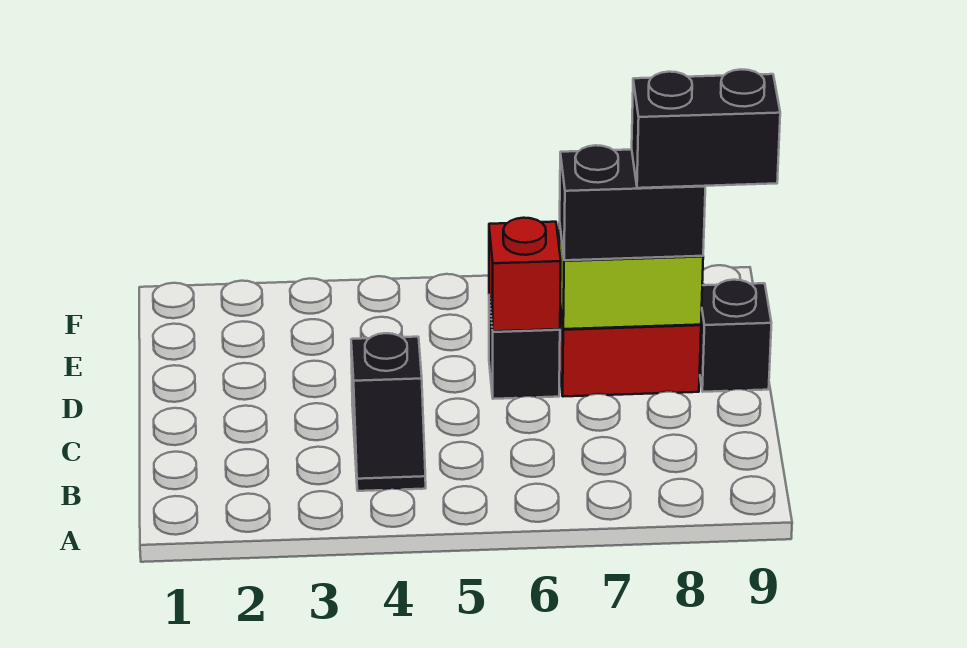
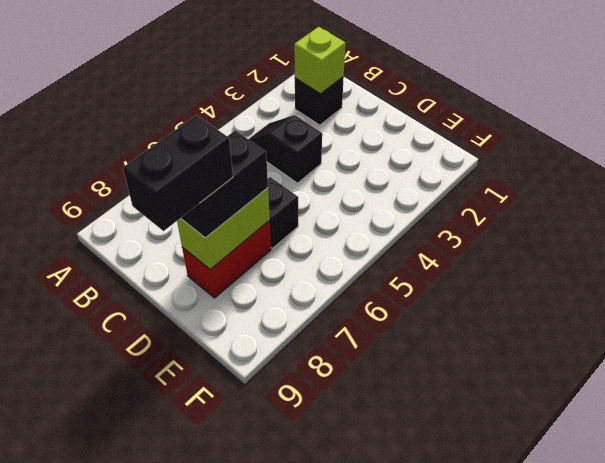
none -> lime 1x1 brick [294,27,345,94]
red 1x1 brick [489,218,561,331] -> none
black 1x1 brick [700,280,771,392] -> black 1x1 brick moved to [295,77,344,125]

